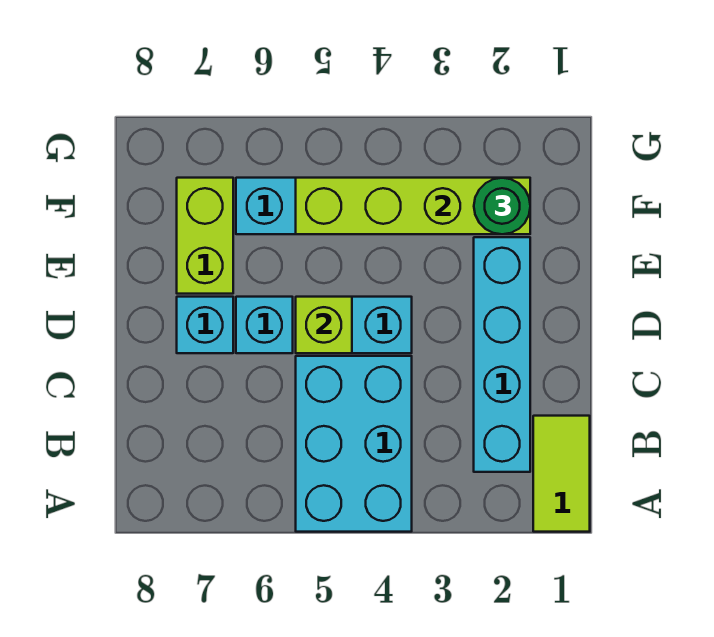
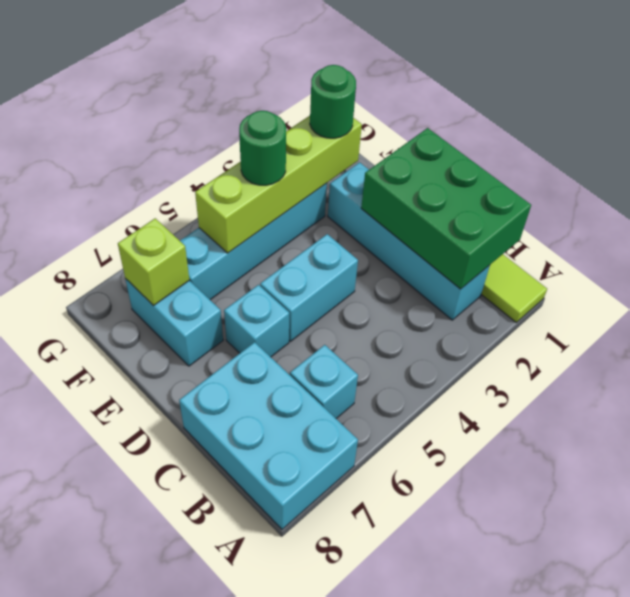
cyan 2x3 brick [296,356,412,532] -> cyan 2x3 brick moved to [179,342,358,529]
none -> green 2x3 brick [361,128,531,289]
lime 1x1 brick [296,297,352,353] -> lime 1x1 brick moved to [118,218,189,306]
cyan 1x1 brick [177,297,233,353] -> cyan 1x1 brick moved to [290,345,358,418]
lime 1x2 brick [177,178,233,294] -> cyan 1x2 brick [125,278,223,366]
none -> green 1x1 round brick [239,111,286,185]

